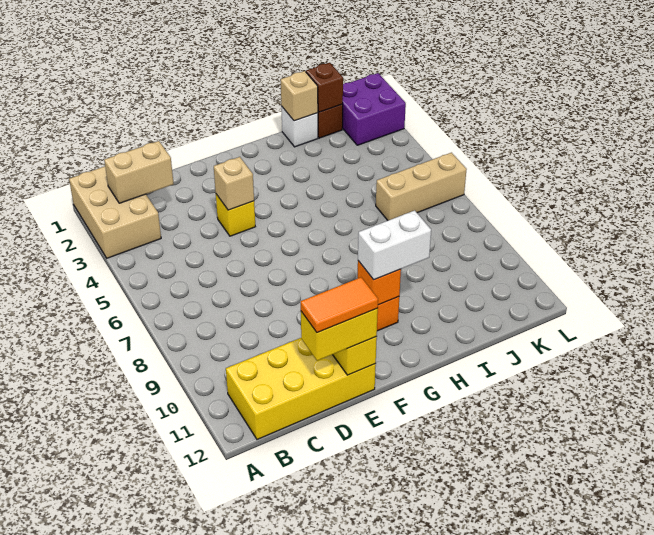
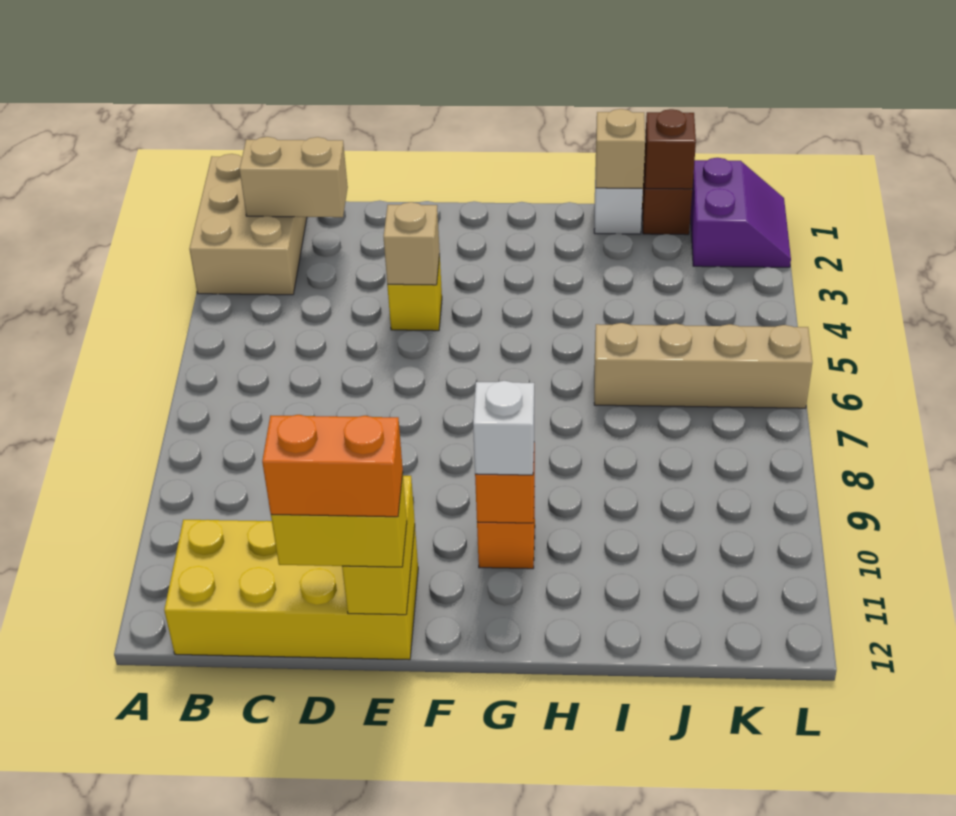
orange 1x2 tile [301,277,378,333] -> orange 1x2 brick [262,415,403,517]
white 1x2 brick [358,210,431,280] -> white 1x1 brick [473,381,534,475]
tan 1x3 brick [376,153,467,220] -> tan 1x4 brick [594,323,812,408]
purple 2x2 brick [342,73,406,145] -> purple 2x2 slope [690,158,791,267]

